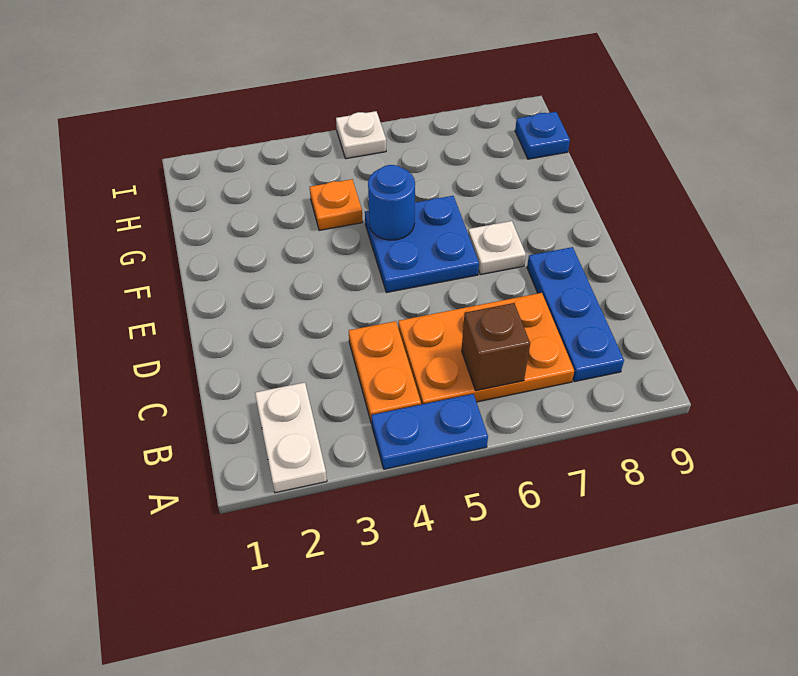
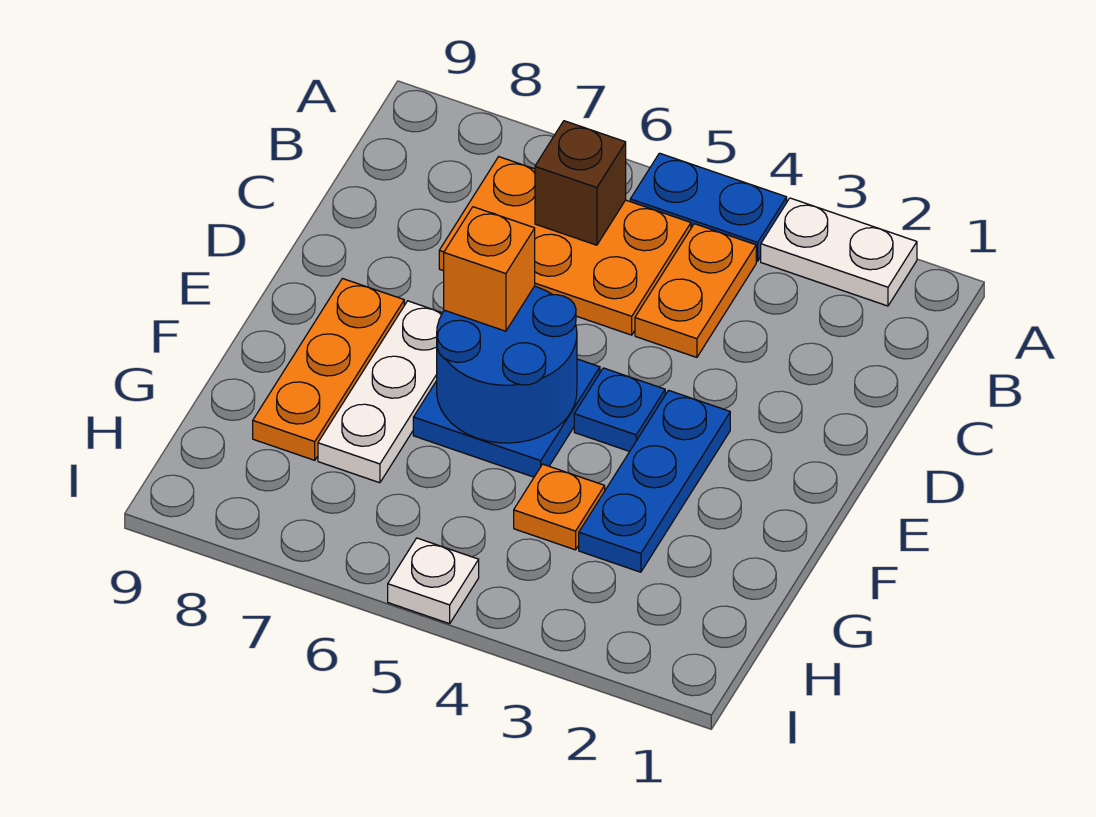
white 1x2 plate [255,382,327,493] -> white 1x2 plate turned to [761,198,917,306]
blue 1x3 plate [527,247,624,382] -> blue 1x3 plate moved to [579,390,730,572]
none -> orange 1x1 brick [444,207,535,331]
white 1x1 plate [468,221,526,275] -> white 1x3 plate [318,301,442,483]
none -> orange 1x3 plate [253,279,404,460]
blue 1x1 round brick [368,165,415,240] -> blue 2x2 round brick [437,286,577,443]
blue 1x1 plate [515,112,570,159] -> blue 1x1 plate moved to [574,368,665,451]

